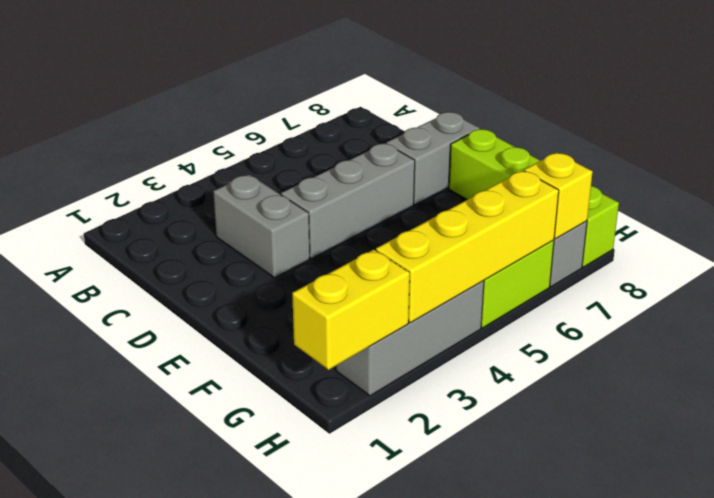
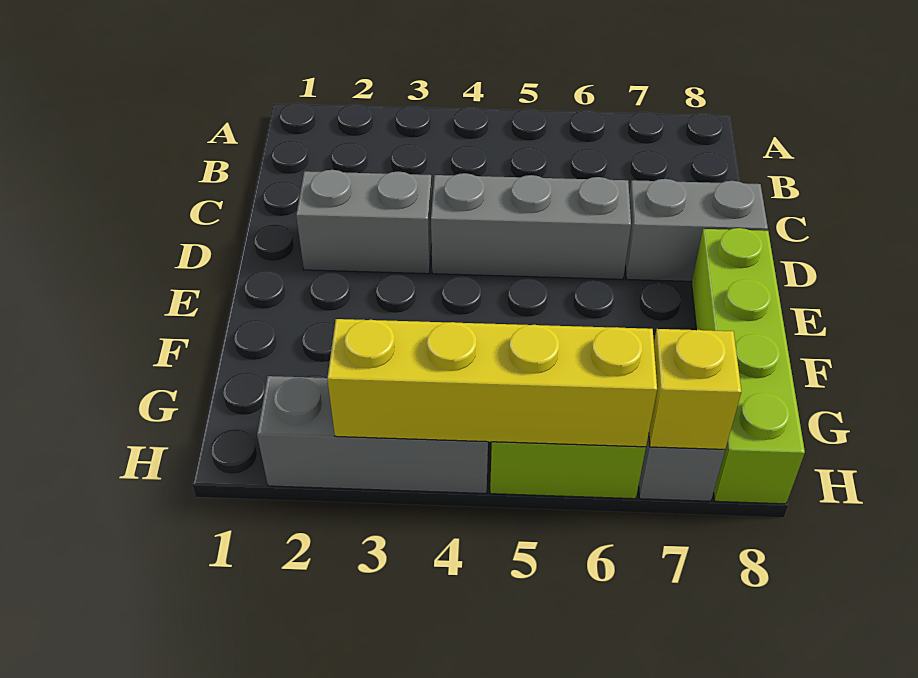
grey 1x2 brick [213,174,310,278] -> grey 1x2 brick turned to [296,170,432,274]
yellow 1x2 brick [292,249,410,370] -> none

